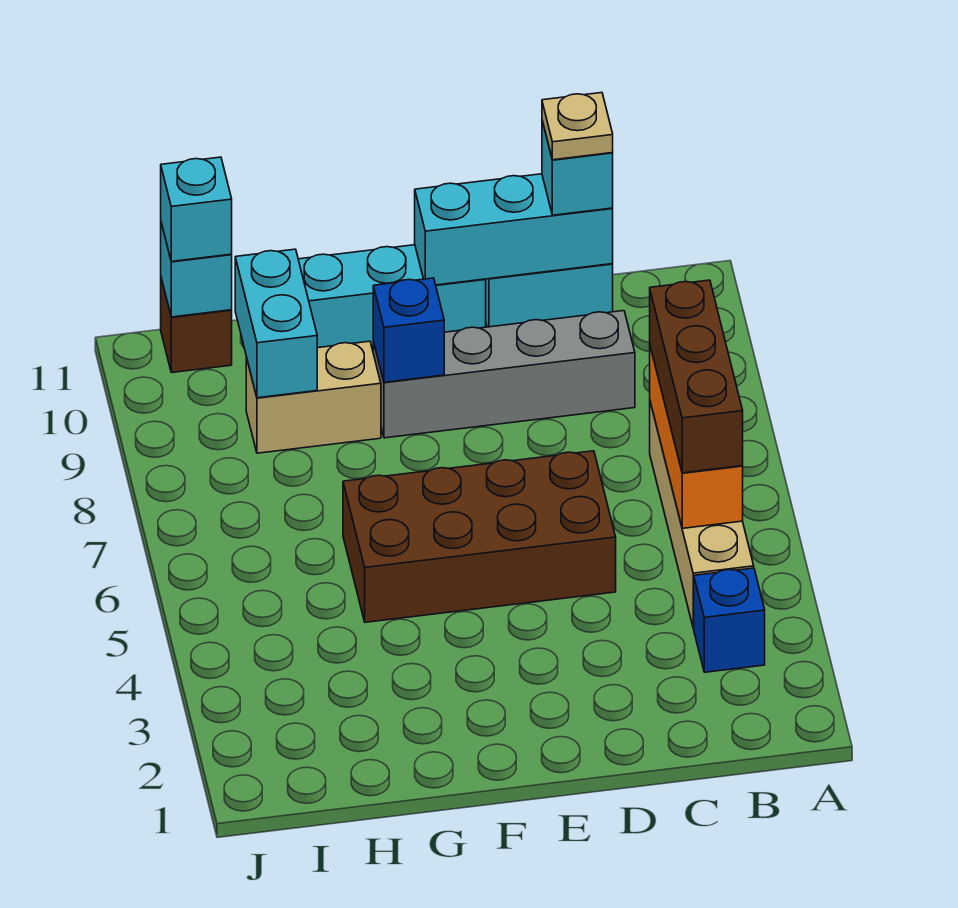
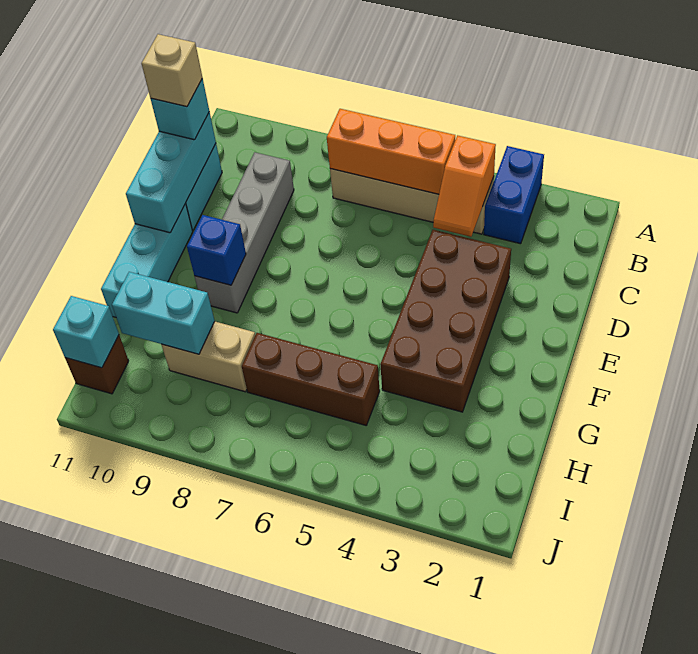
blue 1x1 brick [694,568,765,672] -> blue 1x2 brick [484,146,544,244]
none -> orange 1x2 slope [433,135,496,237]
brown 1x3 brick [650,280,743,473] -> brown 1x3 brick moved to [242,333,380,425]
tan 1x1 plate [542,93,613,160] -> tan 1x1 brick [142,34,202,107]
brown 2x4 brick [343,451,616,622] -> brown 2x4 brick moved to [380,230,511,412]
tan 1x2 brick [246,341,381,453] -> tan 1x2 brick turned to [161,322,255,392]
cyan 1x1 brick [161,157,232,261] -> none

